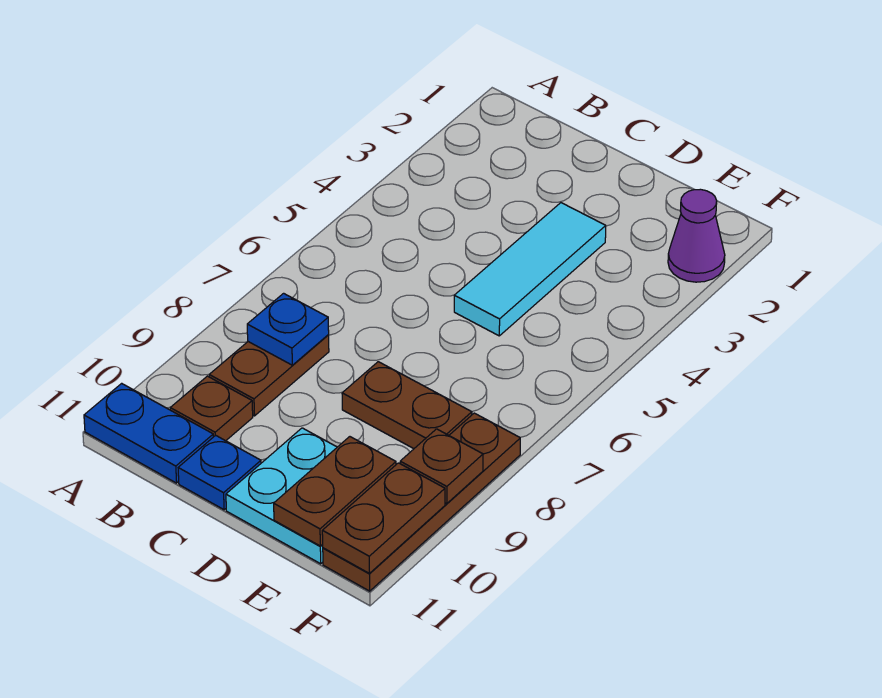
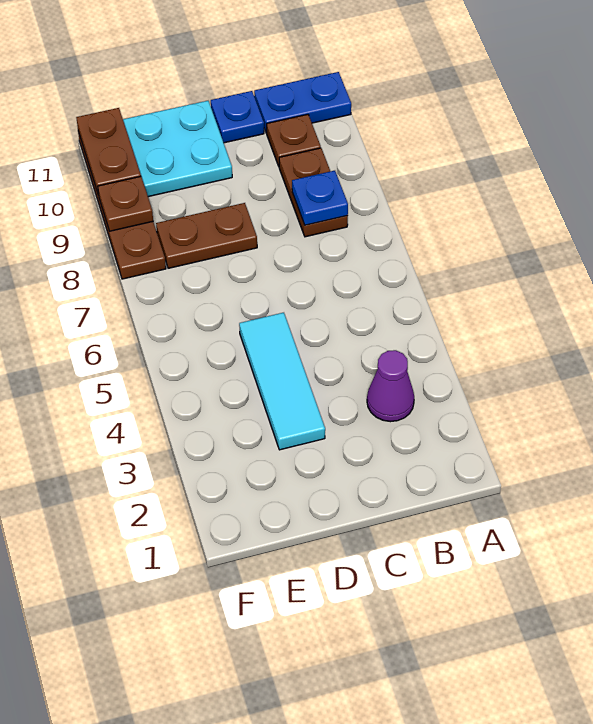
brown 1x2 plate [274,437,396,546] -> none
purple 1x1 cone [668,189,725,282] -> purple 1x1 cone moved to [367,350,414,422]

